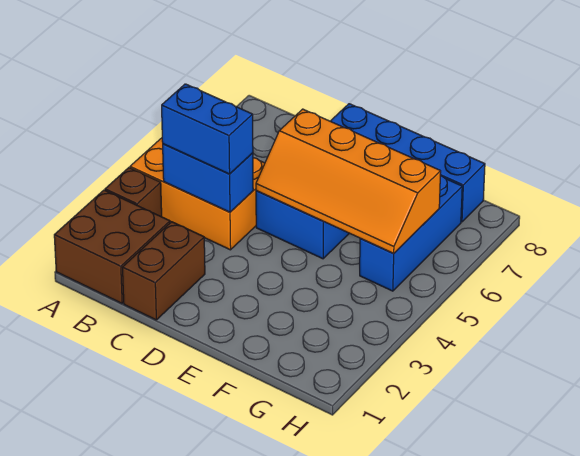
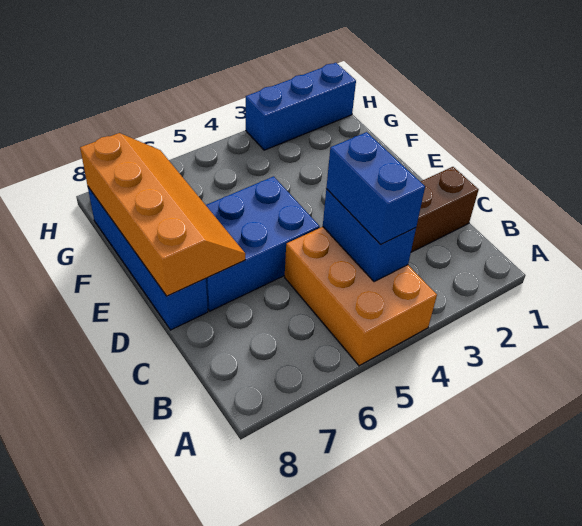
brown 2x2 brick [54,190,170,303] -> none
brown 1x1 brick [105,168,162,217] -> none
orange 2x4 slope [256,109,441,253] -> orange 2x4 slope moved to [80,133,245,296]
blue 1x3 brick [360,176,462,291] -> blue 1x3 brick moved to [246,63,356,150]

